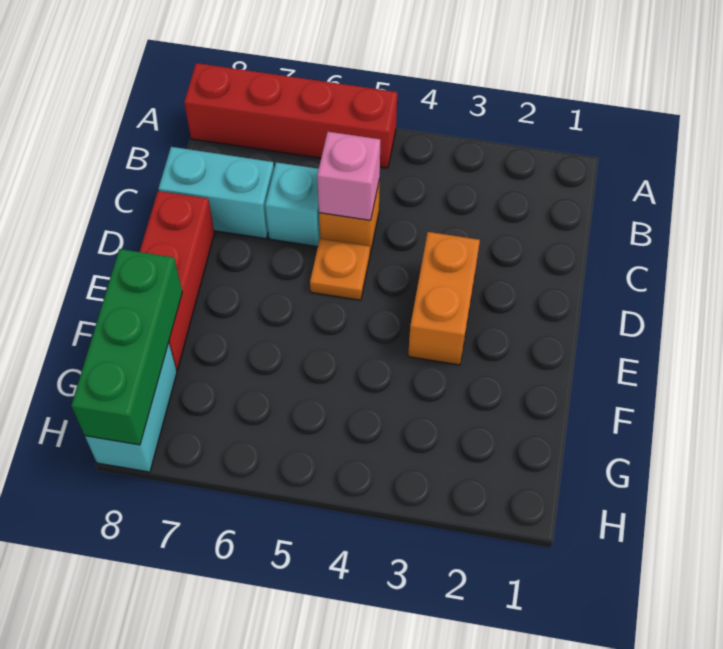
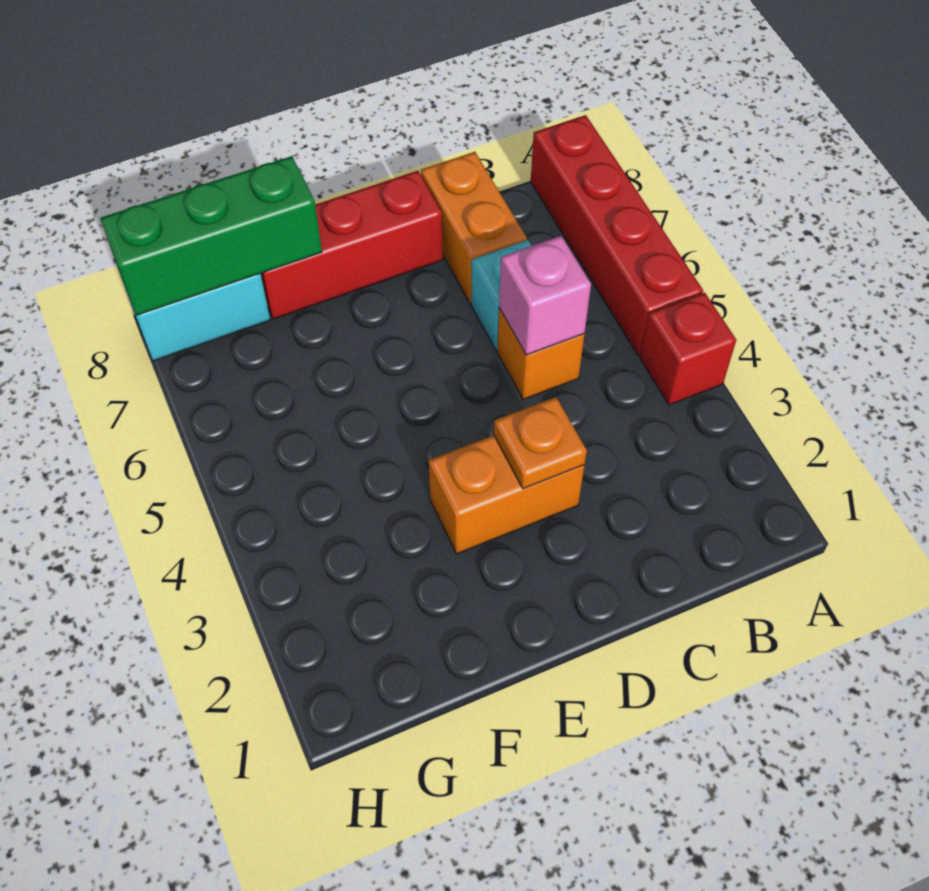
none -> red 1x1 brick [640,293,736,405]
cyan 1x2 brick [159,147,274,239] -> orange 1x2 brick [421,152,527,304]
orange 1x1 plate [310,239,370,300] -> orange 1x1 plate moved to [494,397,587,489]

